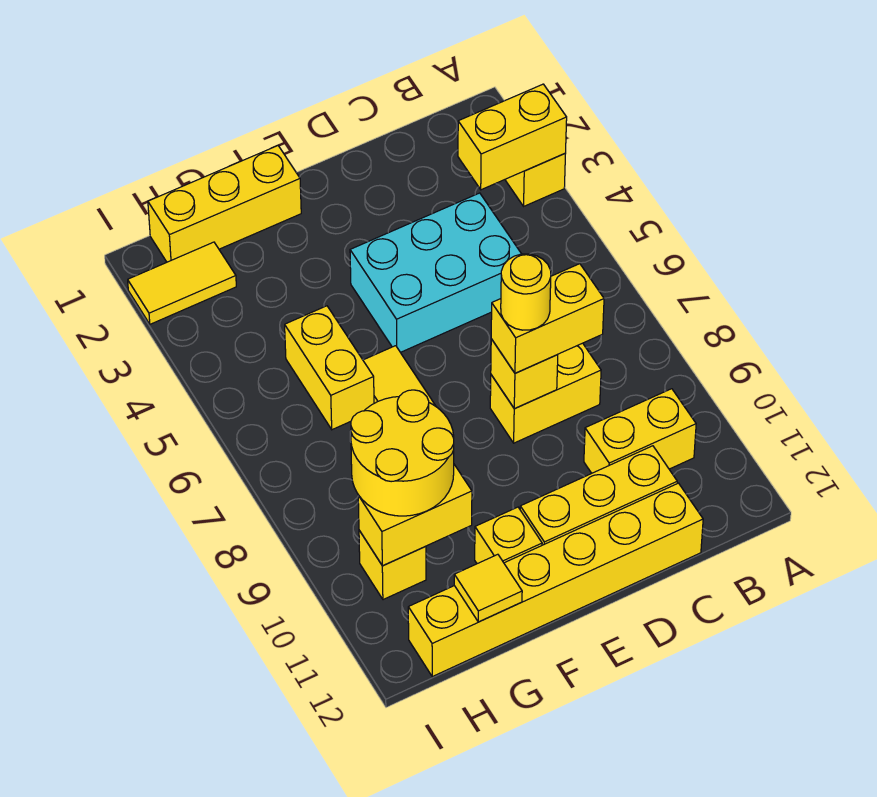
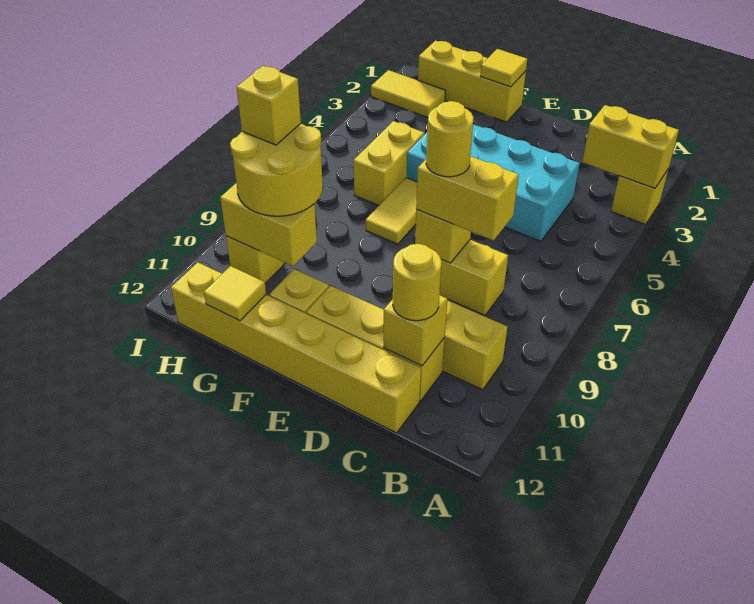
cyan 2x3 brick [350,193,521,352] -> cyan 2x4 brick [407,124,580,241]
none -> yellow 1x1 brick [384,295,447,366]
none -> yellow 1x1 round brick [393,244,442,321]
none -> yellow 1x1 tile [480,49,527,87]
none -> yellow 1x1 brick [237,66,301,145]

